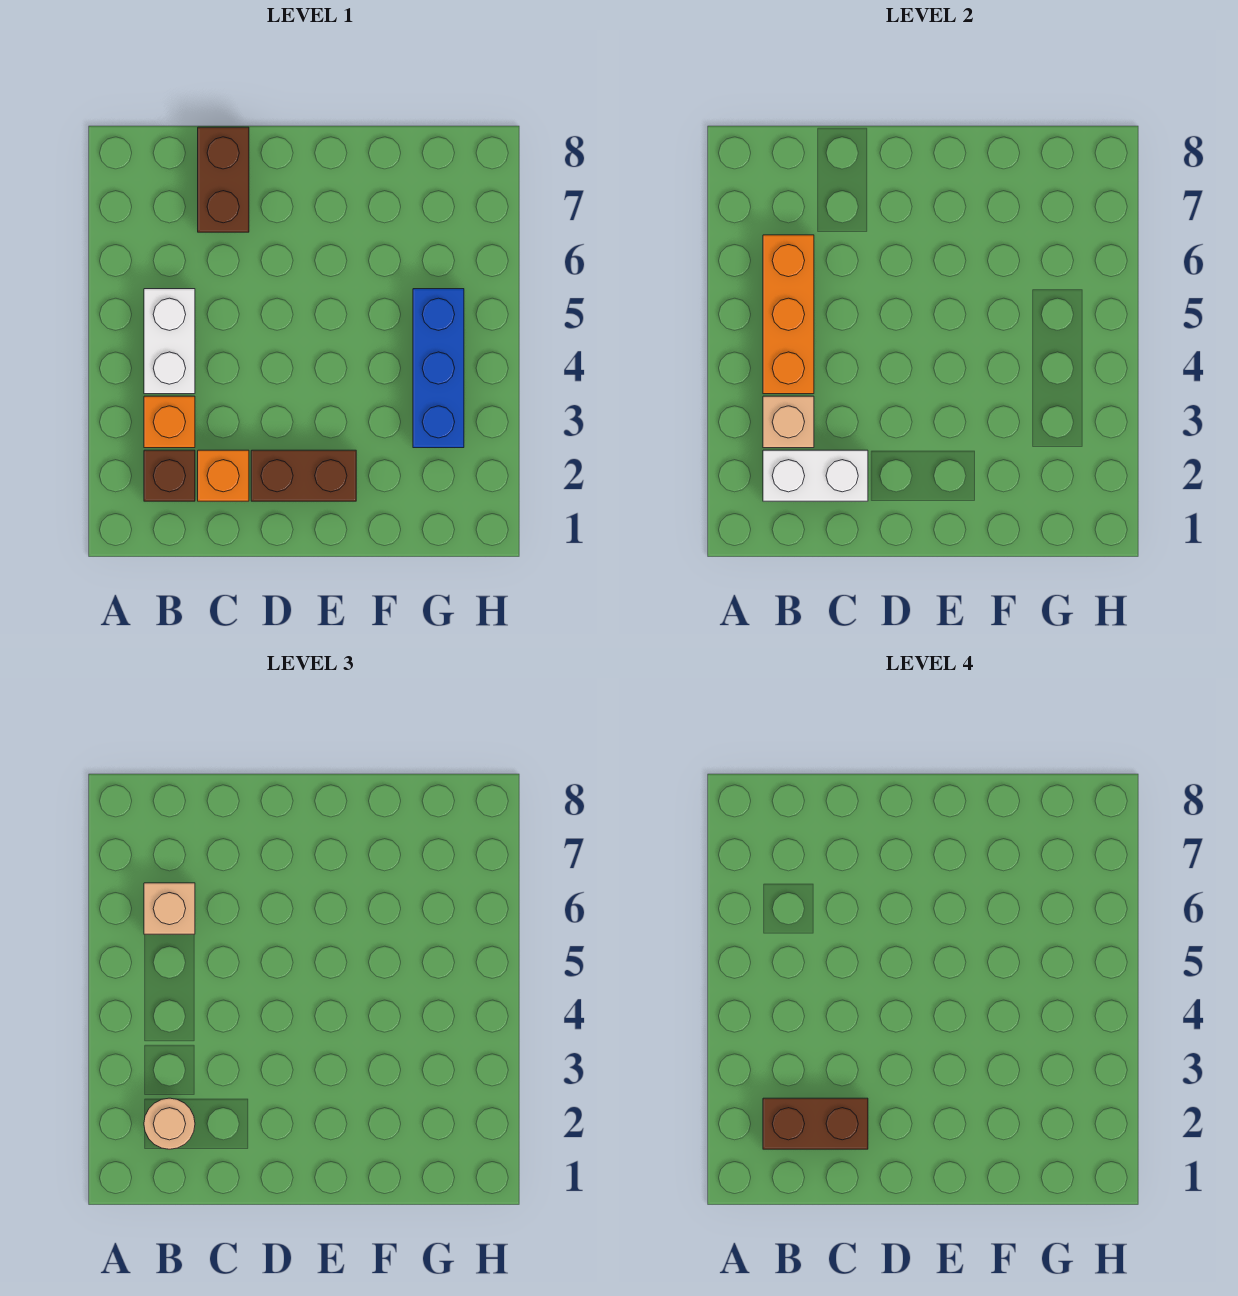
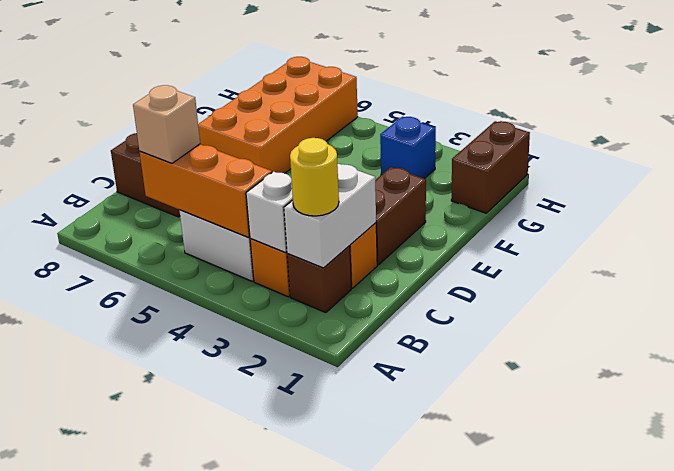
tan 1x1 round brick [144,1098,195,1149] -> yellow 1x1 round brick [290,138,339,216]
brown 1x2 brick [763,1098,868,1149] -> brown 1x2 brick moved to [451,121,530,213]
tan 1x1 brick [763,396,814,448] -> white 1x1 brick [246,172,293,252]
none -> orange 2x4 brick [198,57,358,173]
blue 1x3 brick [413,289,464,448] -> blue 1x1 brick [380,117,436,179]

